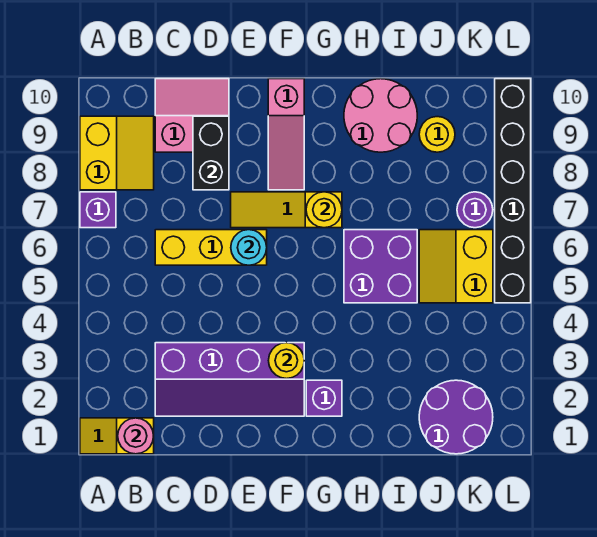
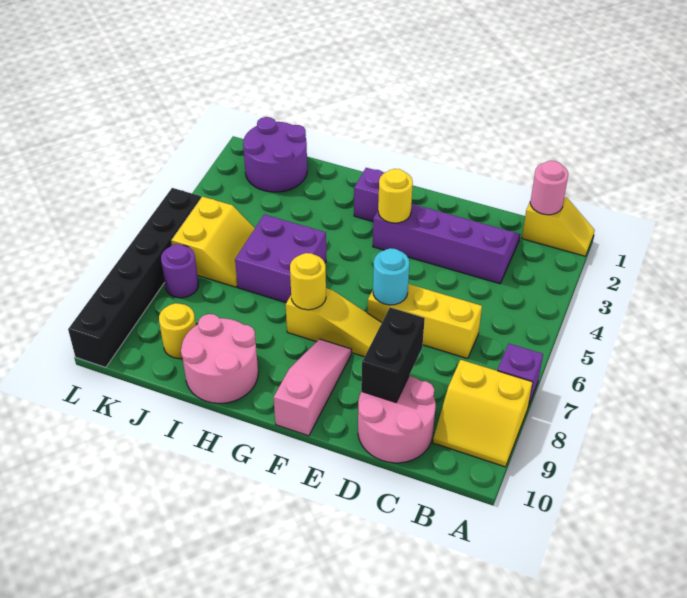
yellow 2x2 slope [80,116,154,190] -> yellow 2x2 slope turned to [433,360,533,467]
pink 2x2 slope [155,79,229,152] -> pink 2x2 round brick [358,376,436,463]

